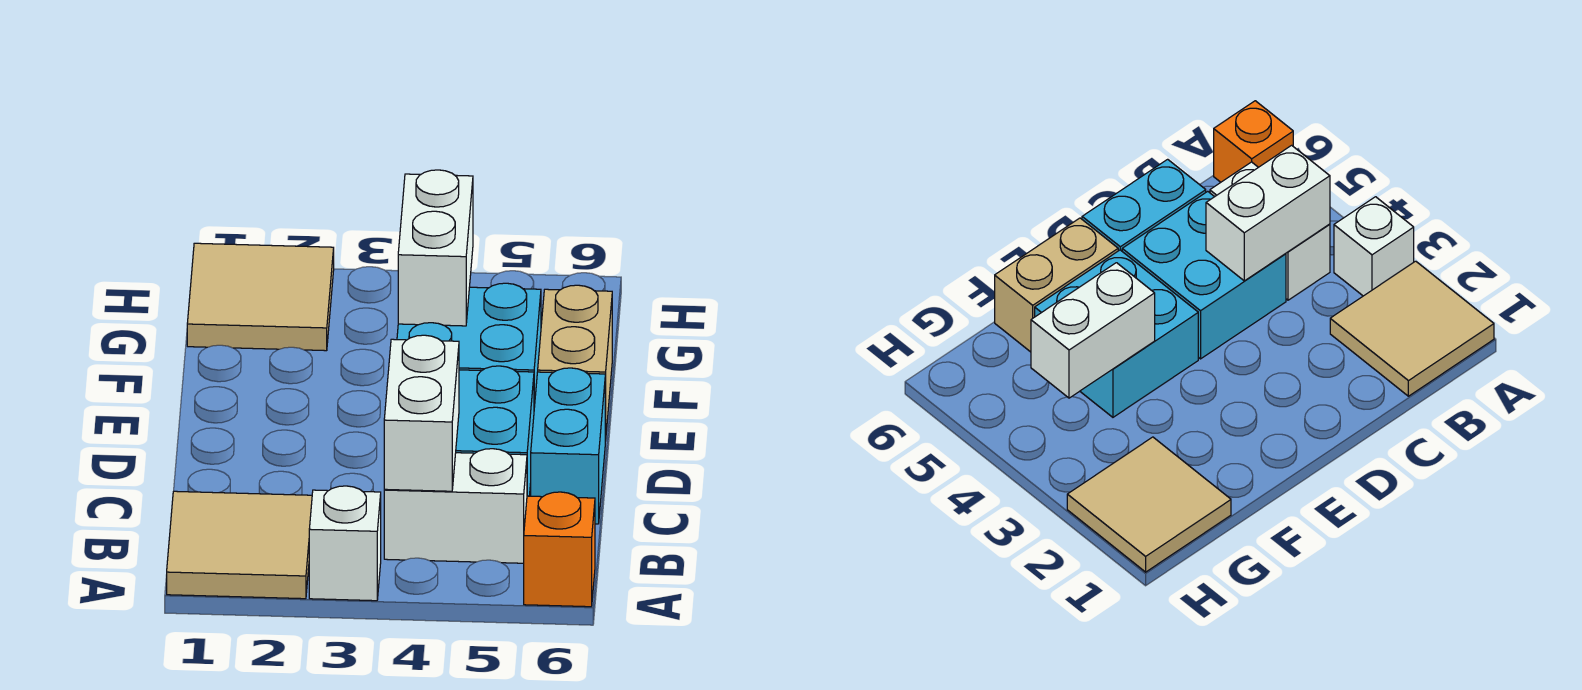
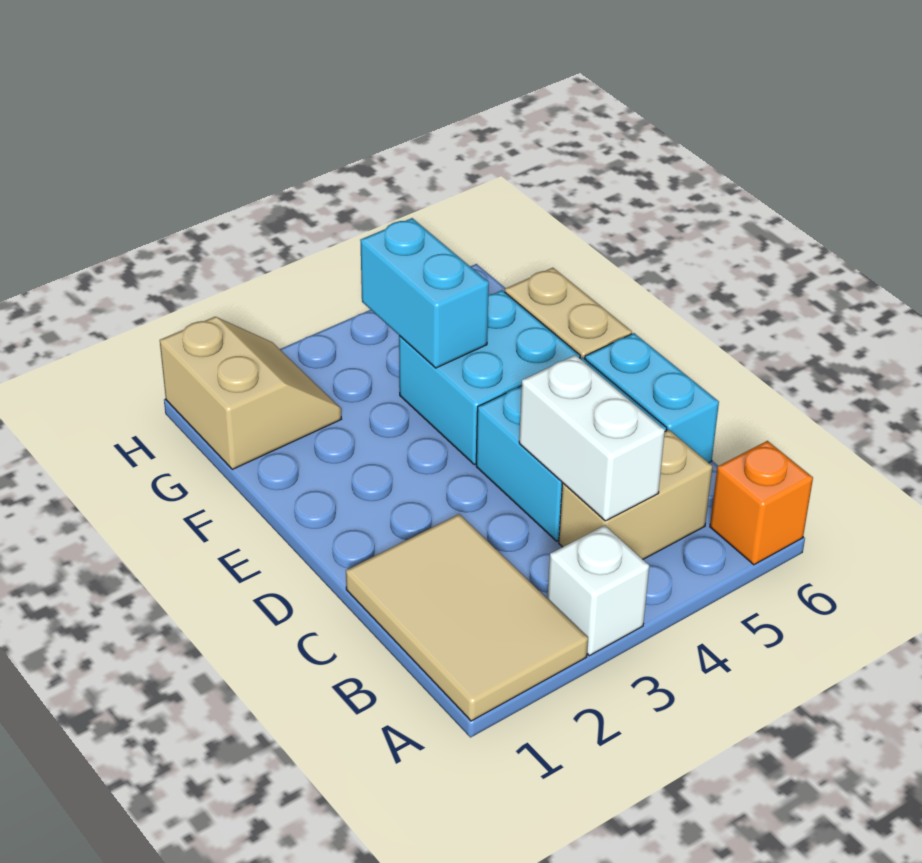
tan 2x2 tile [167,491,312,599] -> tan 2x3 tile [346,514,588,721]
white 1x2 brick [384,449,527,563] -> tan 1x2 brick [559,430,712,559]
white 1x2 brick [398,170,473,326] -> cyan 1x2 brick [360,218,489,368]
tan 2x2 tile [187,243,334,351] -> tan 2x2 slope [160,317,341,469]

